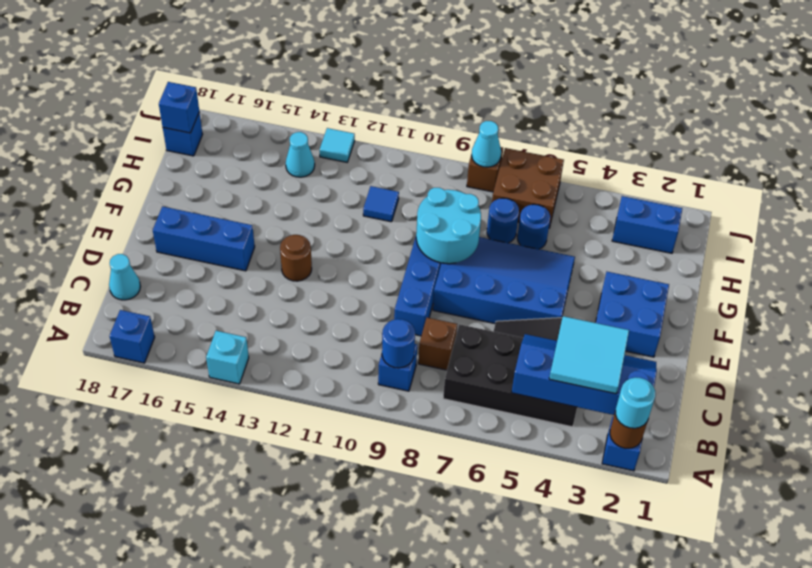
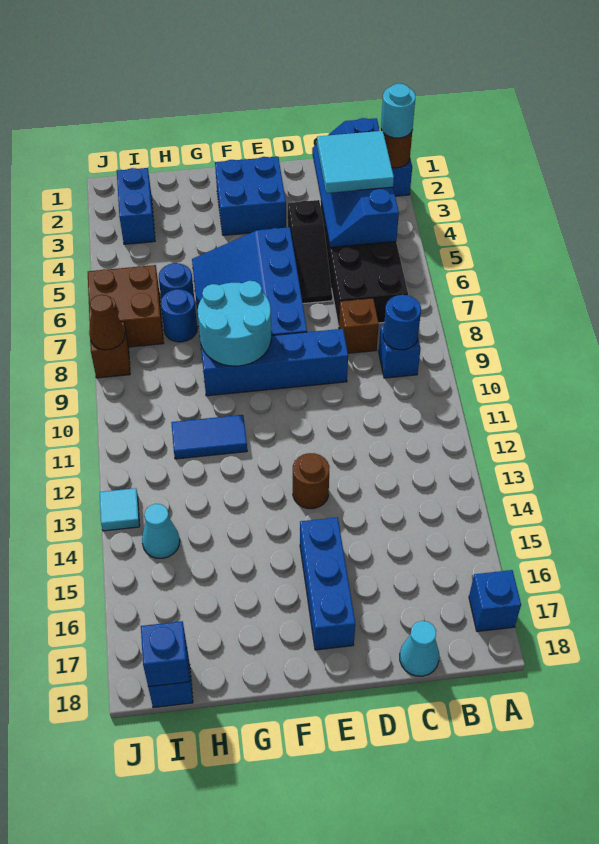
cyan 1x1 brick [206,331,249,384] -> none
blue 1x1 tile [363,186,399,222] -> blue 1x2 tile [171,415,247,459]
cyan 1x1 cone [472,121,501,167] -> brown 1x1 cone [89,295,125,350]

